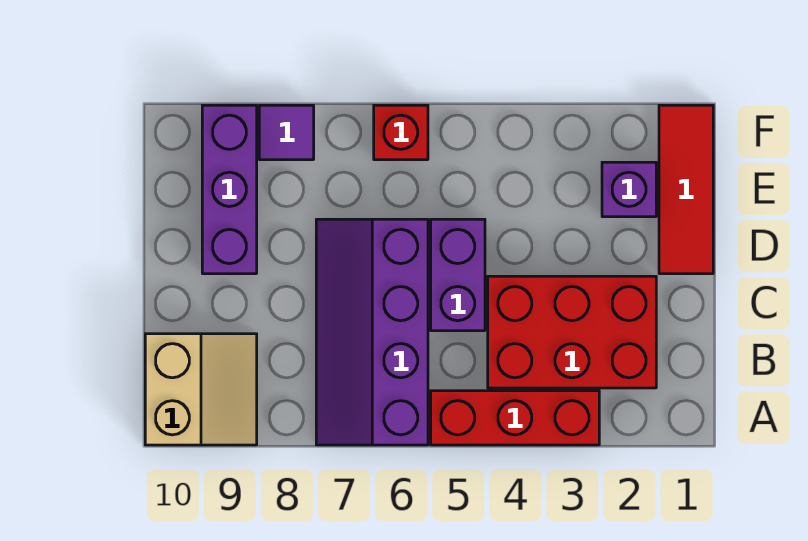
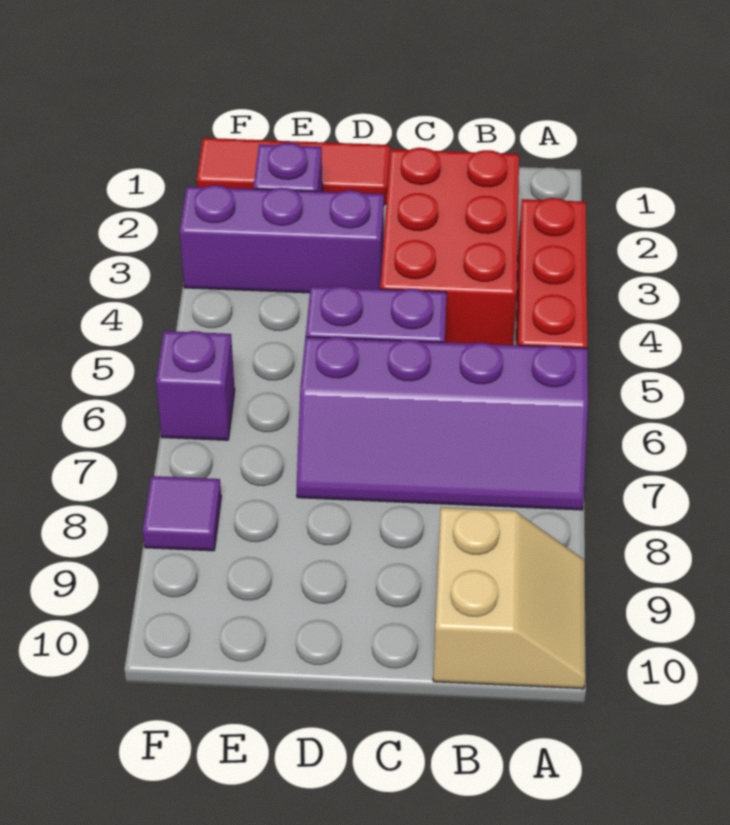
tan 2x2 slope [145,334,257,445] -> tan 2x2 slope turned to [433,507,585,689]
purple 1x3 brick [202,105,257,274] -> purple 1x3 brick moved to [180,185,384,293]
red 1x1 brick [374,105,428,160] -> purple 1x1 brick [156,331,235,440]

